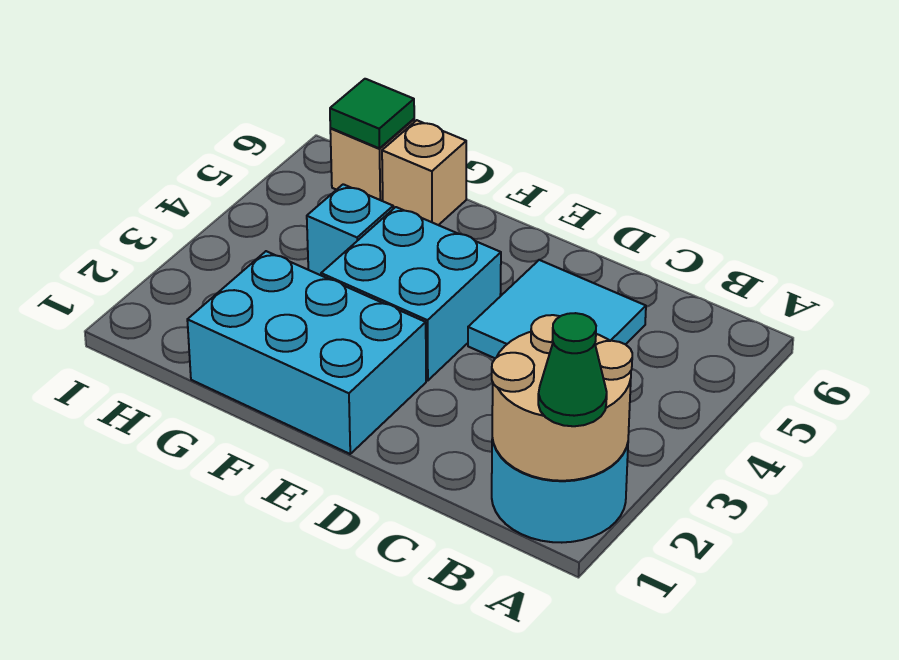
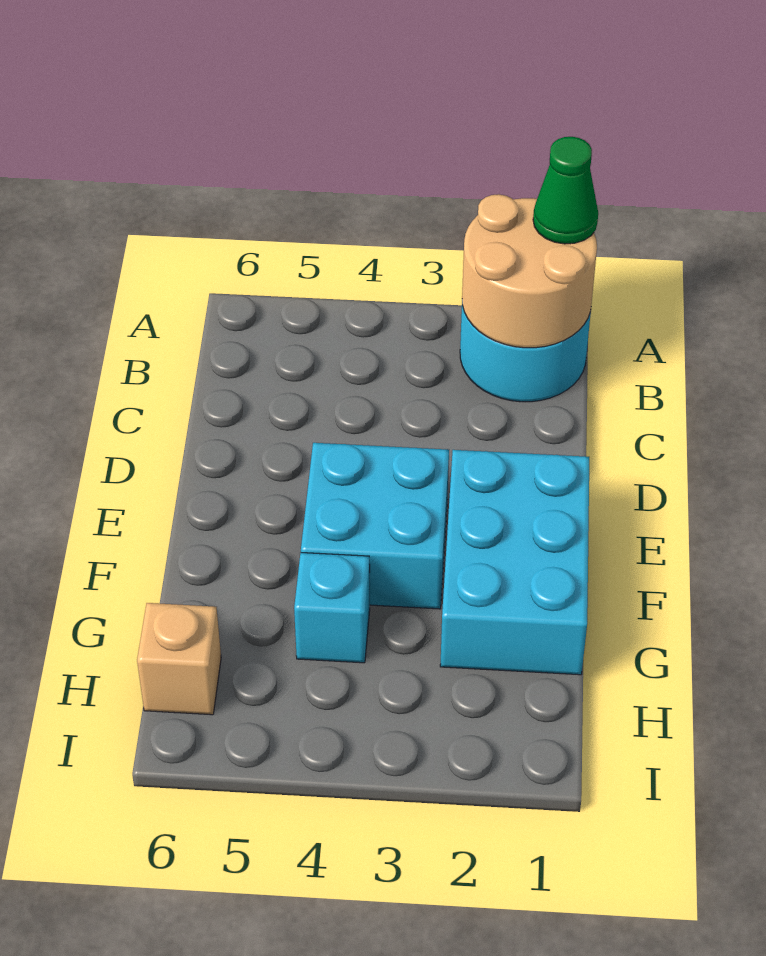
cyan 2x2 tile [468,260,646,358] -> none
tan 1x1 brick [382,120,466,225] -> none
green 1x1 tile [330,79,414,148] -> none

